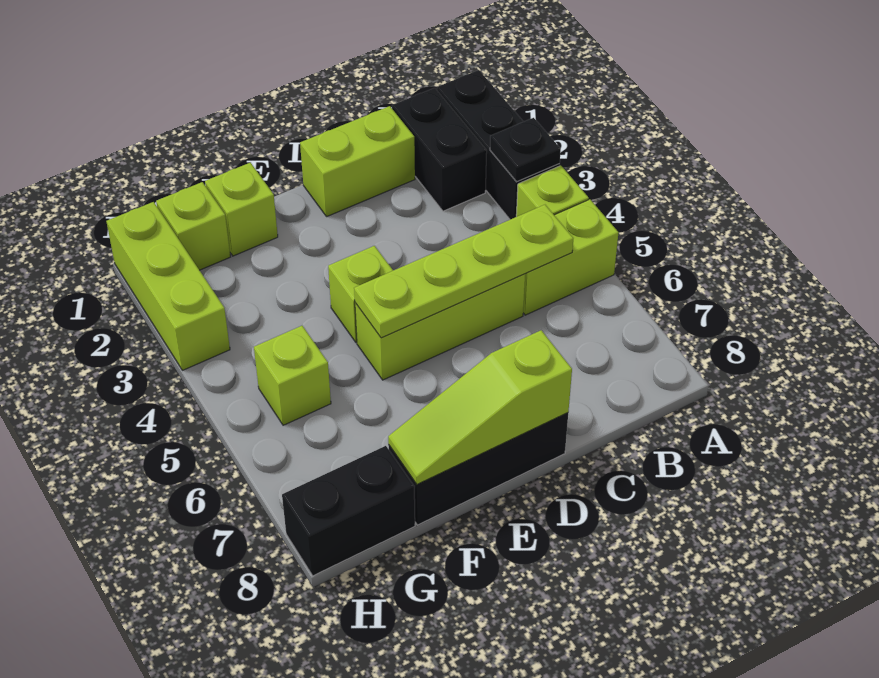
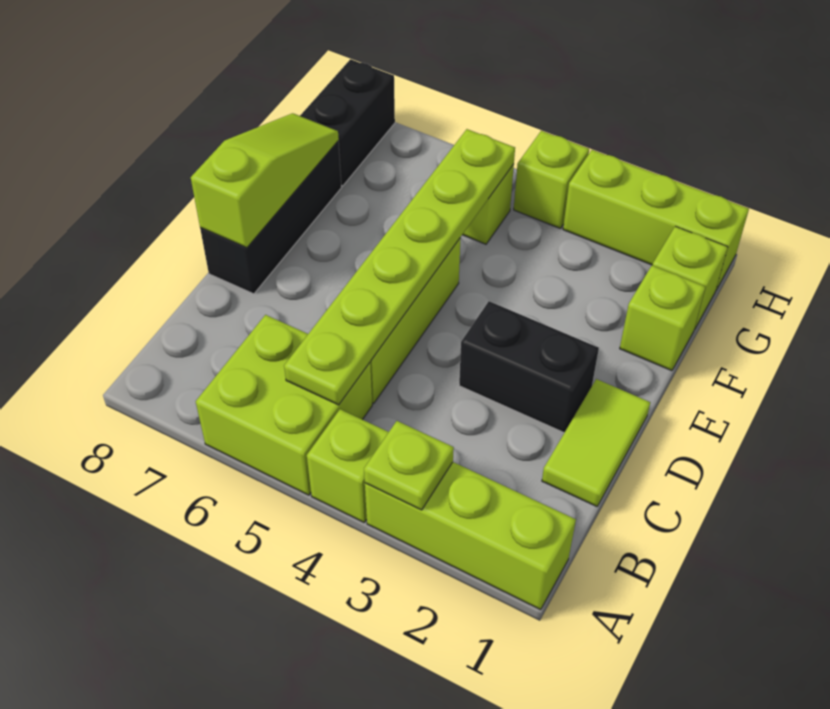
black 1x3 brick [437,70,560,219] -> lime 1x3 brick [365,462,576,610]
black 1x1 plate [490,118,561,182] -> lime 1x1 plate [364,421,454,510]
lime 1x2 brick [523,199,619,315] -> lime 2x2 brick [196,315,372,495]
black 1x2 brick [392,88,487,211] -> black 1x2 brick moved to [459,301,599,433]
lime 1x4 plate [354,205,573,338] -> lime 1x6 plate [284,129,515,405]
lime 1x2 brick [300,106,415,216] -> lime 1x2 tile [542,379,650,506]
lime 1x1 brick [328,246,393,342] -> lime 1x1 brick moved to [514,131,589,229]

